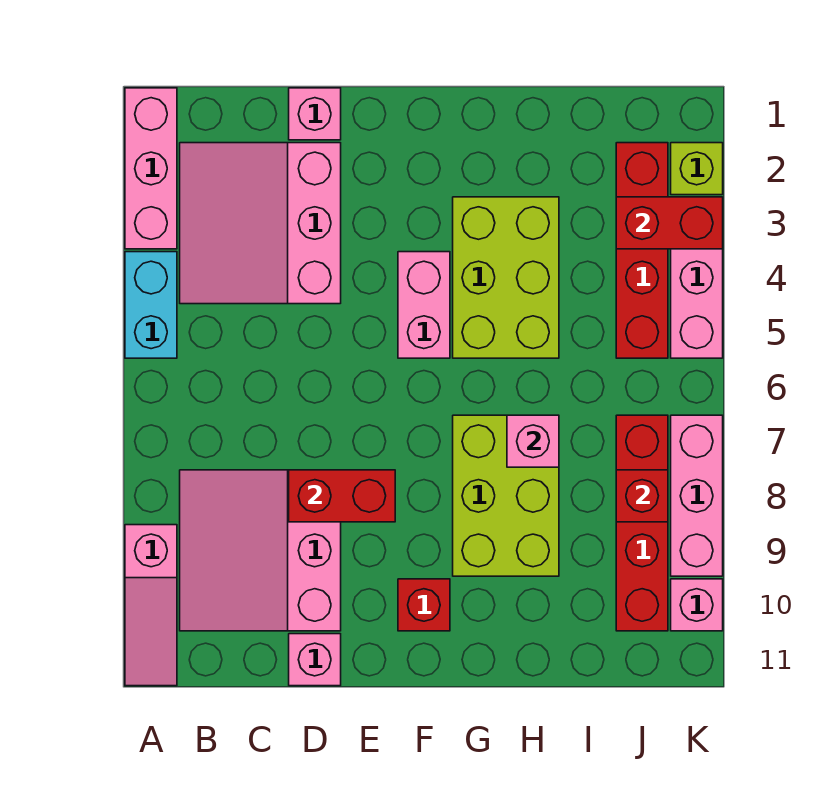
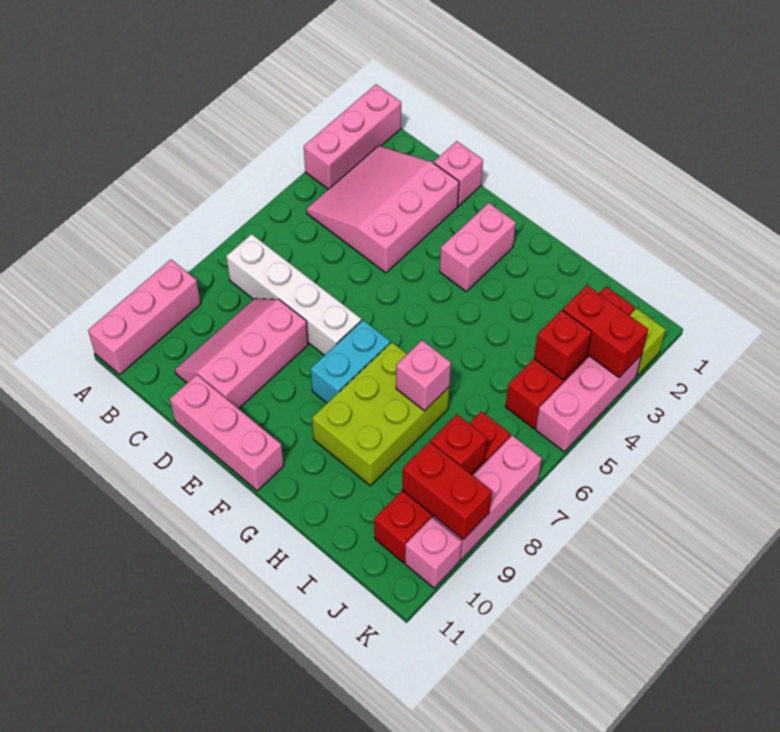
cyan 1x2 brick [125,252,177,358] -> cyan 1x2 brick moved to [311,320,390,403]
pink 1x3 slope [125,525,177,686] -> pink 1x3 brick [88,260,201,375]
none -> white 1x4 brick [226,234,361,355]
pink 3x3 slope [180,470,341,631] -> pink 2x3 slope [175,298,308,409]
red 1x2 brick [289,470,395,522] -> red 1x2 brick moved to [402,442,492,540]
pink 1x1 brick [289,634,341,686] -> pink 1x3 brick [170,375,284,491]
pink 1x2 brick [398,252,450,358] -> pink 1x2 brick moved to [440,203,516,291]
red 1x1 brick [398,579,450,631] -> red 1x1 brick moved to [534,310,592,380]
lime 2x3 brick [453,197,559,358] -> none

